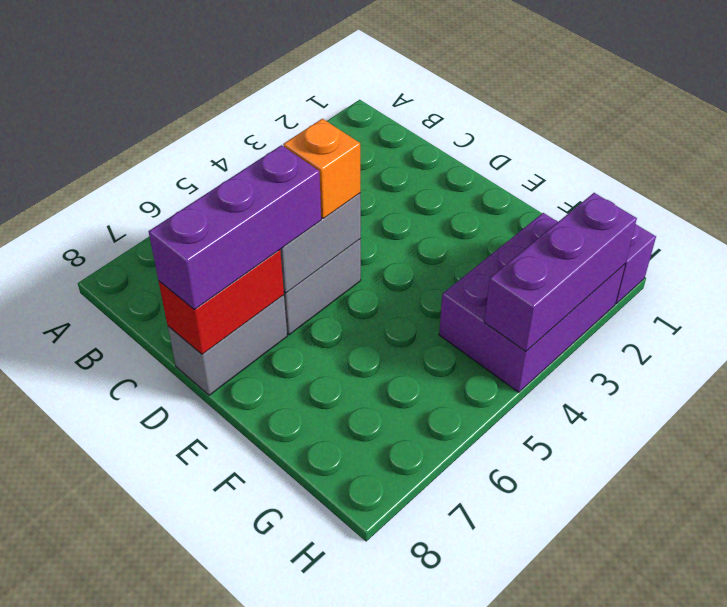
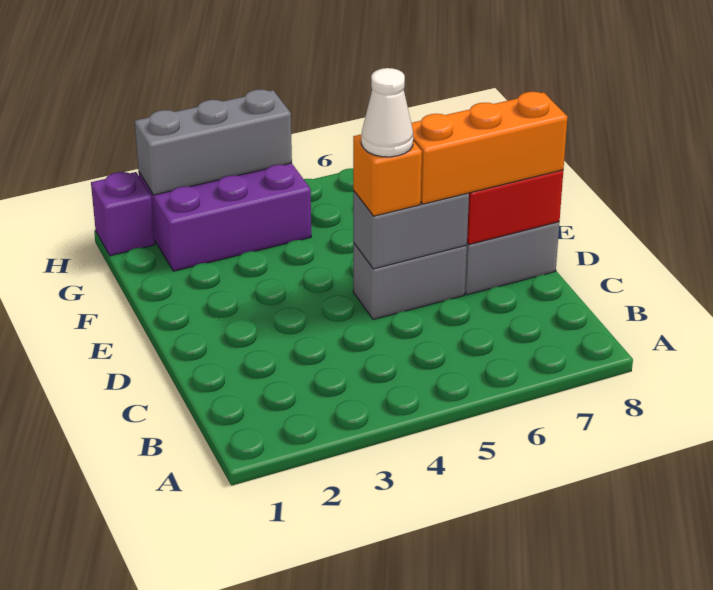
none -> white 1x1 cone [361,68,413,157]
purple 1x3 brick [149,145,321,310] -> orange 1x3 brick [411,92,567,204]
purple 1x3 brick [484,193,637,352] -> grey 1x3 brick [135,89,292,195]

